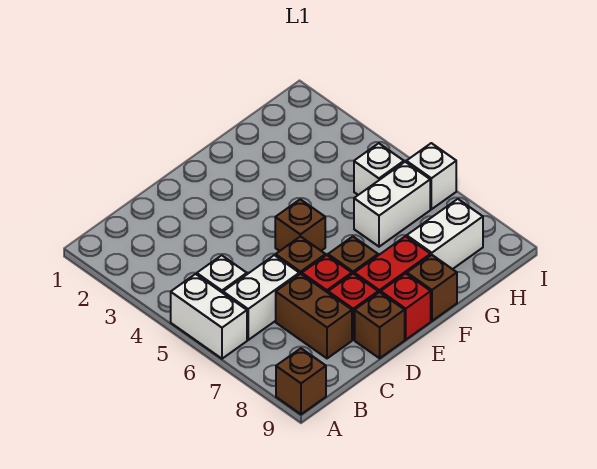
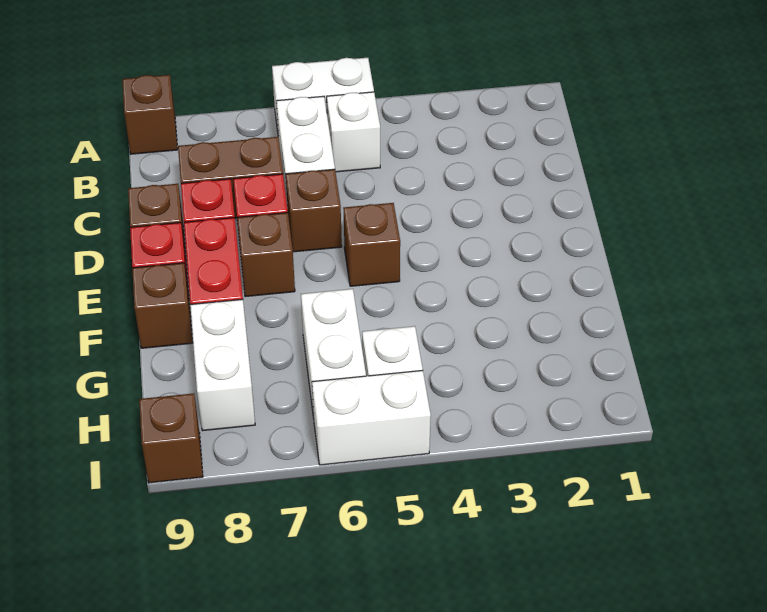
white 1x1 brick [406,143,456,209] -> white 1x2 brick [312,370,431,465]
none -> brown 1x1 brick [139,393,203,483]

